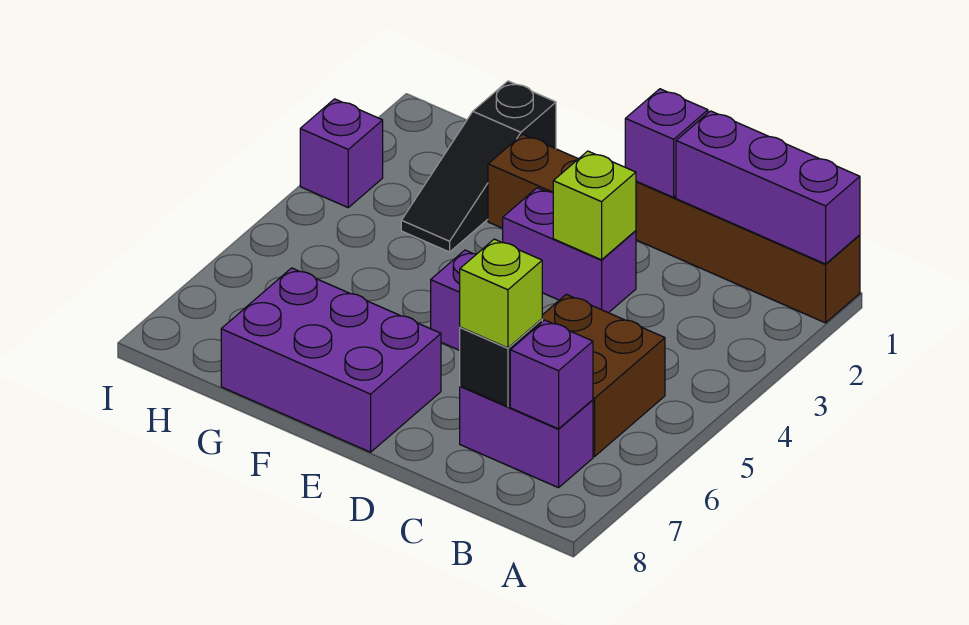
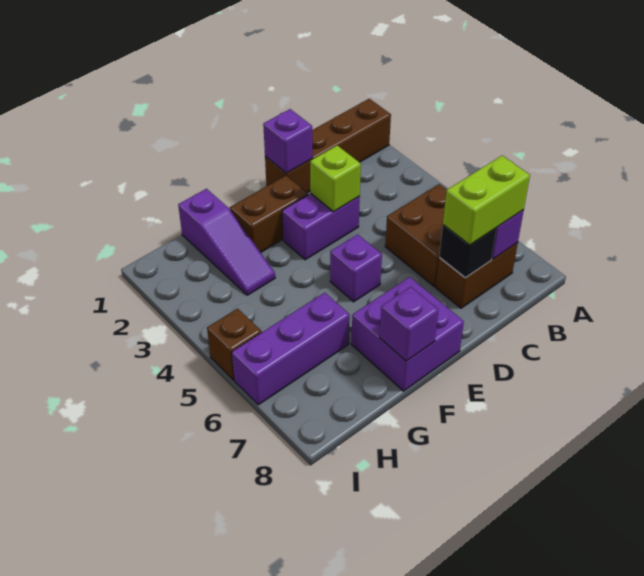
purple 1x3 brick [676,111,860,264] -> purple 1x3 brick moved to [232,293,350,405]
purple 1x2 brick [460,386,593,488] -> brown 1x2 brick [436,243,518,308]
lime 1x1 brick [460,239,542,348] -> lime 1x2 brick [443,156,530,245]
purple 2x3 brick [221,268,441,452] -> purple 2x2 brick [351,277,464,391]
black 1x3 slope [401,81,556,252] -> purple 1x3 slope [178,189,275,295]
purple 1x1 brick [300,99,383,207] -> purple 1x1 brick moved to [379,287,438,361]
none -> brown 1x1 brick [207,309,262,380]

